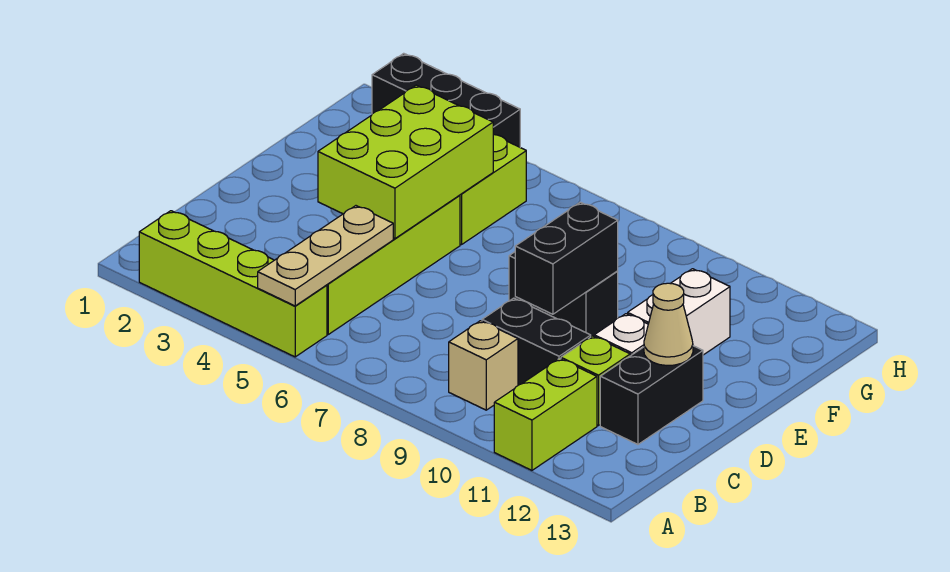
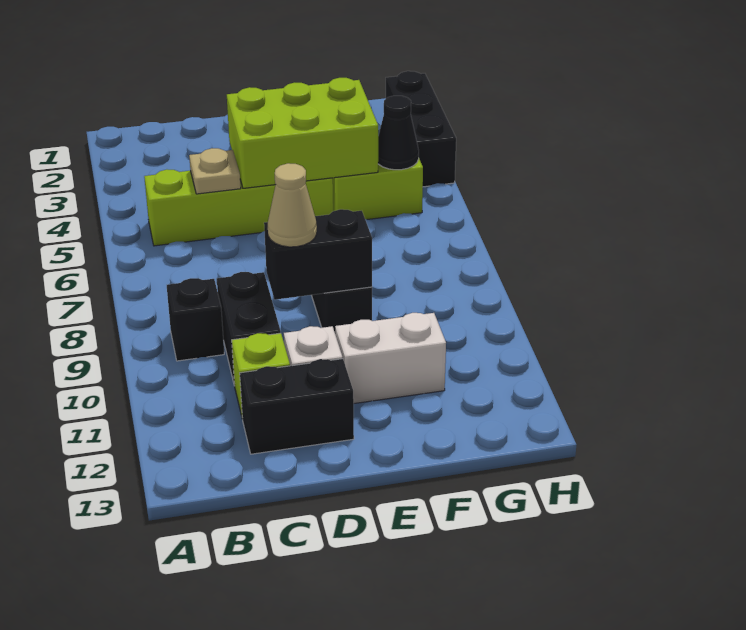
lime 1x4 brick [139,211,327,357] -> none
tan 1x3 plate [258,206,393,306] -> tan 1x1 plate [189,148,241,194]
lime 1x2 brick [494,359,597,470] -> none
tan 1x1 brick [449,321,518,410] -> black 1x1 brick [167,278,224,361]
tan 1x1 cone [644,283,693,366] -> tan 1x1 cone moved to [268,163,317,247]
none -> black 1x1 cone [378,96,419,170]

